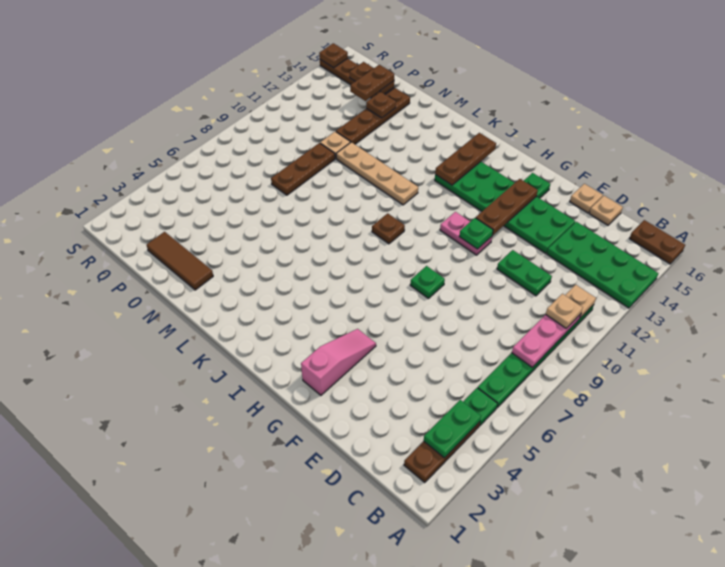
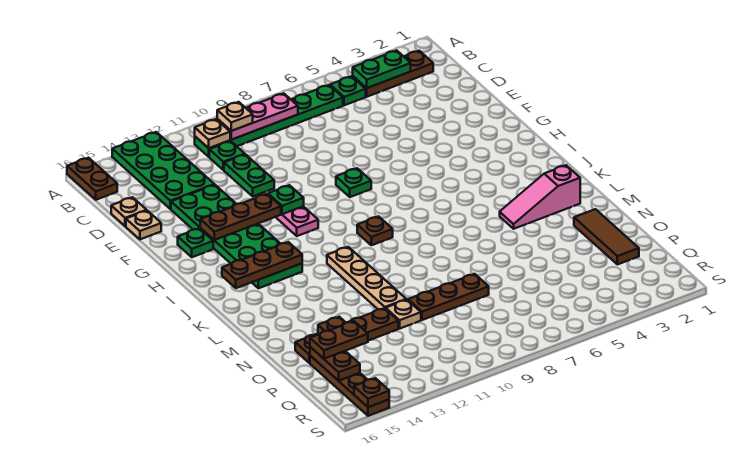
none -> green 1x1 plate [209,141,245,170]
pink 1x3 slope [301,329,376,395] -> pink 1x3 slope moved to [500,165,580,229]

